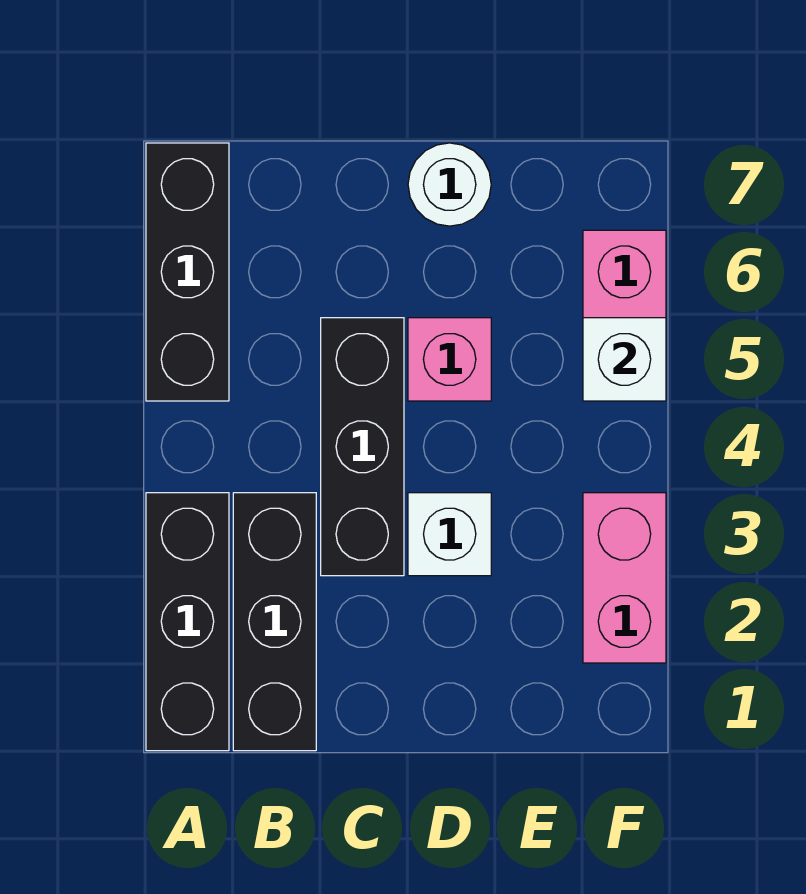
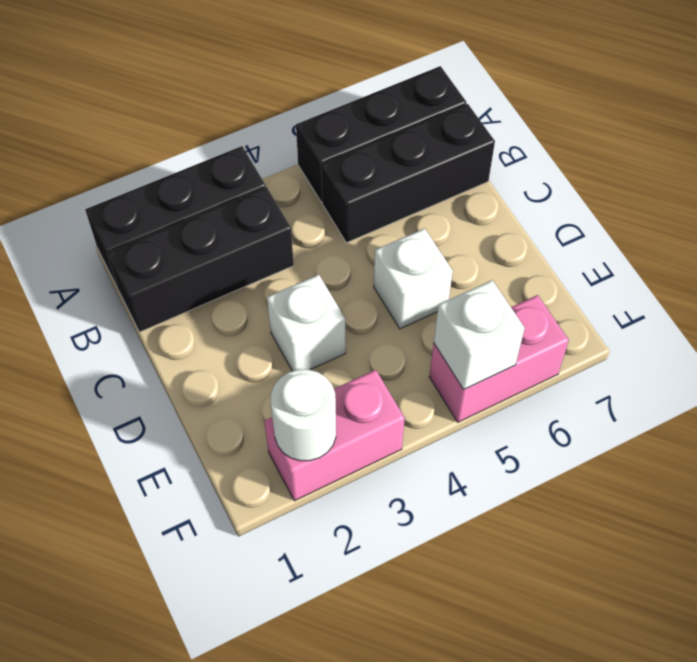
black 1x3 brick [321,318,404,576] -> black 1x3 brick moved to [321,104,495,243]
pink 1x1 brick [408,318,491,401] -> white 1x1 brick [374,228,453,329]
white 1x1 round brick [408,143,491,226] -> white 1x1 round brick moved to [271,369,336,461]

